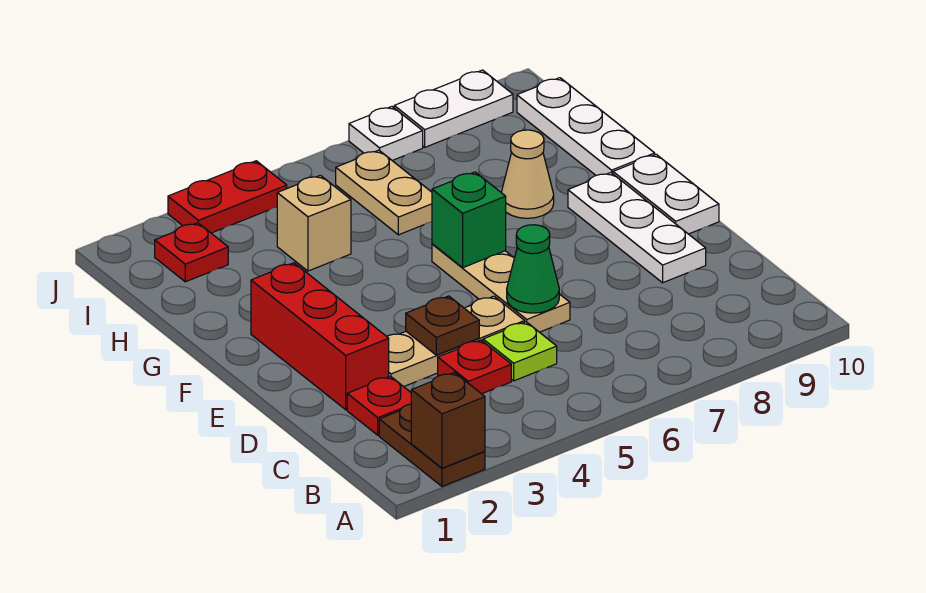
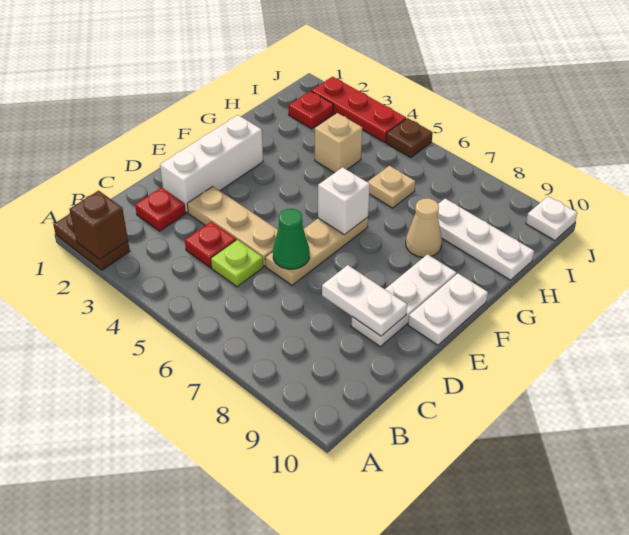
brown 1x2 plate [379,404,485,486] -> brown 1x2 plate turned to [53,213,130,270]
red 1x3 brick [251,263,389,410] -> white 1x3 brick [160,115,263,213]
brown 1x1 plate [406,296,479,355] -> brown 1x1 plate moved to [386,118,433,157]
green 1x1 brick [432,172,506,268] -> white 1x1 brick [318,167,370,235]
white 1x3 plate [517,78,655,175] -> white 1x3 plate turned to [438,199,534,280]
tan 1x2 plate [336,150,432,235] -> tan 1x1 plate [368,166,415,208]
red 1x2 plate [168,161,287,233] -> red 1x3 plate [311,77,406,142]
white 1x1 plate [349,107,423,160] -> white 1x1 plate moved to [526,196,577,240]
white 1x2 plate [394,70,513,147] -> white 1x2 plate moved to [322,265,407,336]

